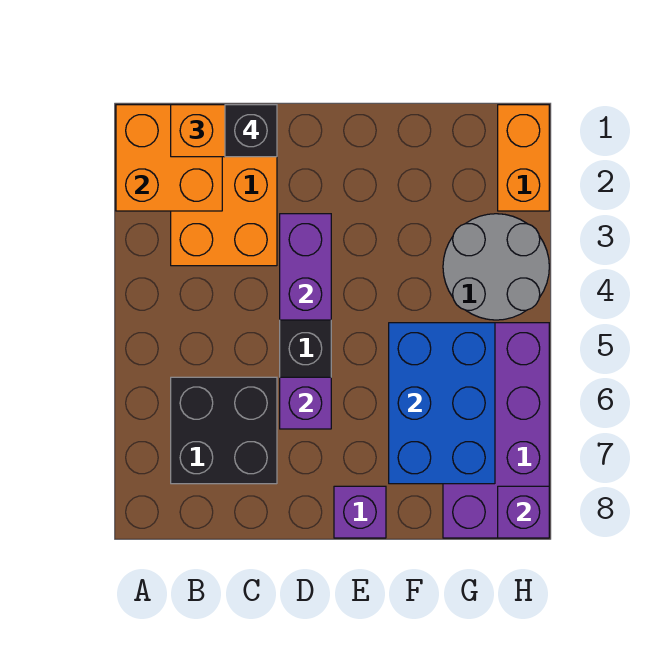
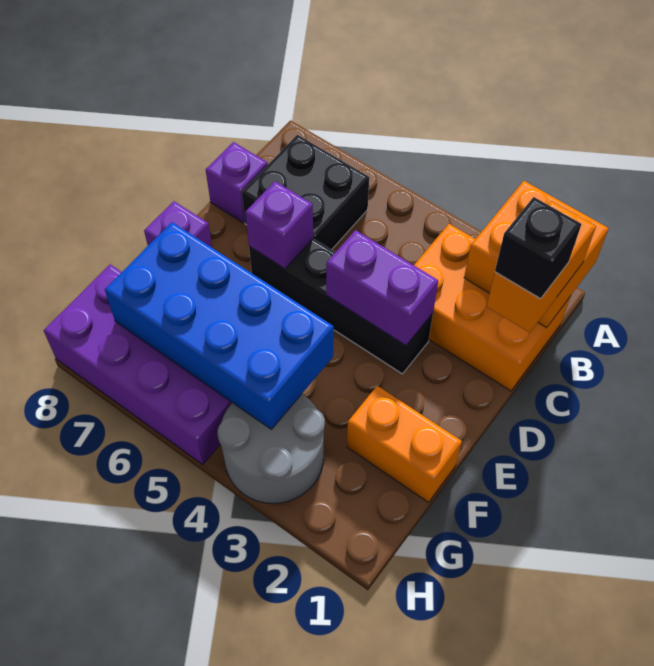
blue 2x3 brick [389,323,495,484] -> blue 2x4 brick [105,222,334,429]
orange 1x2 brick [498,105,549,211] -> orange 1x2 brick moved to [347,386,462,502]
purple 1x1 brick [498,486,549,538] -> purple 1x1 brick moved to [206,142,268,223]

